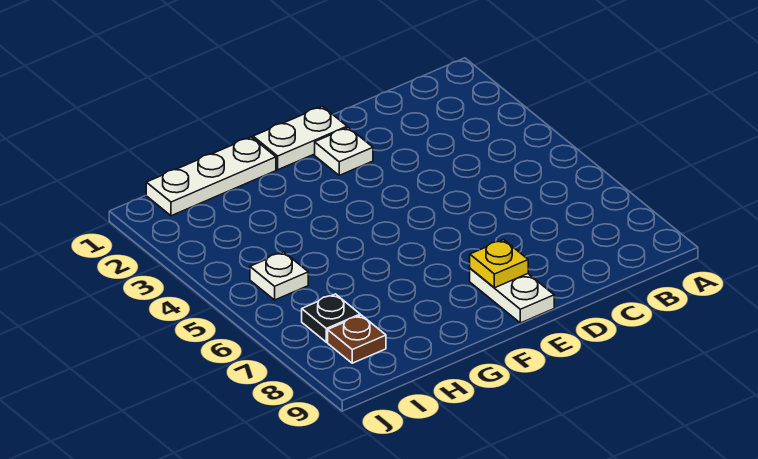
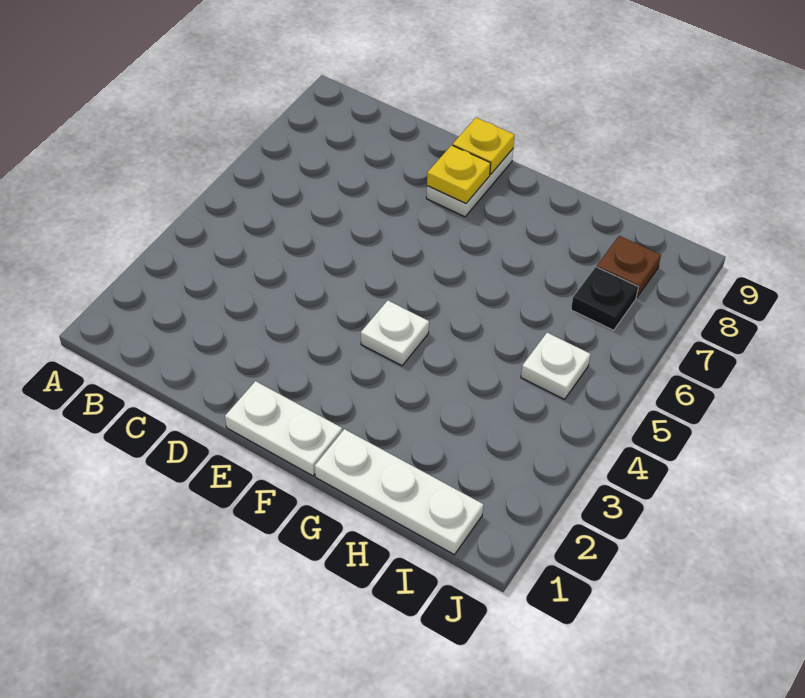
white 1x1 plate [315,127,373,175] -> white 1x1 plate moved to [361,300,429,366]
none -> yellow 1x1 plate [453,118,515,174]

